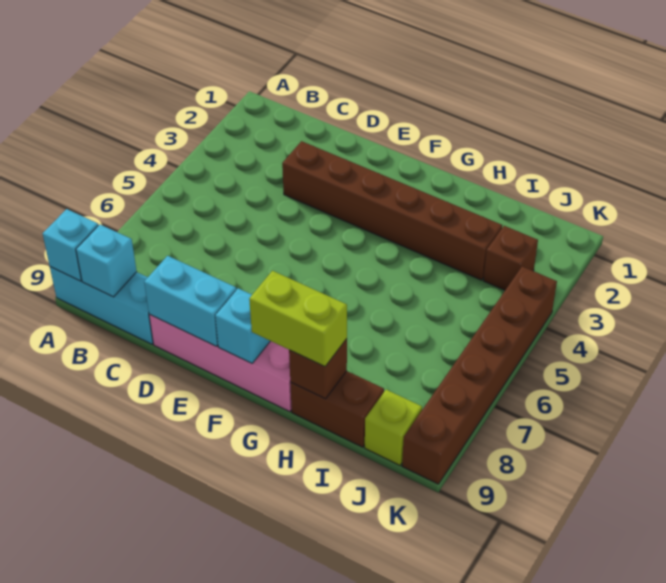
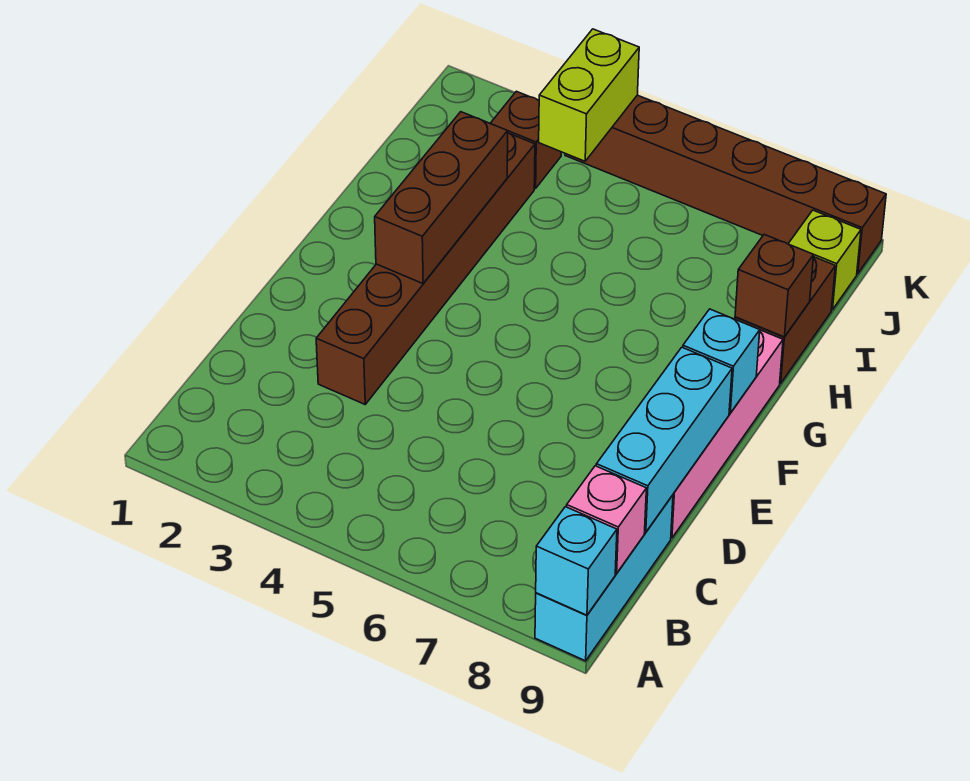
cyan 1x1 brick [76,224,137,297] -> pink 1x1 brick [567,466,647,573]
cyan 1x2 brick [144,256,236,346] -> cyan 1x3 brick [596,347,732,532]
none -> brown 1x3 brick [375,112,508,284]
lime 1x2 brick [249,271,347,367] -> lime 1x2 brick moved to [539,29,639,161]

